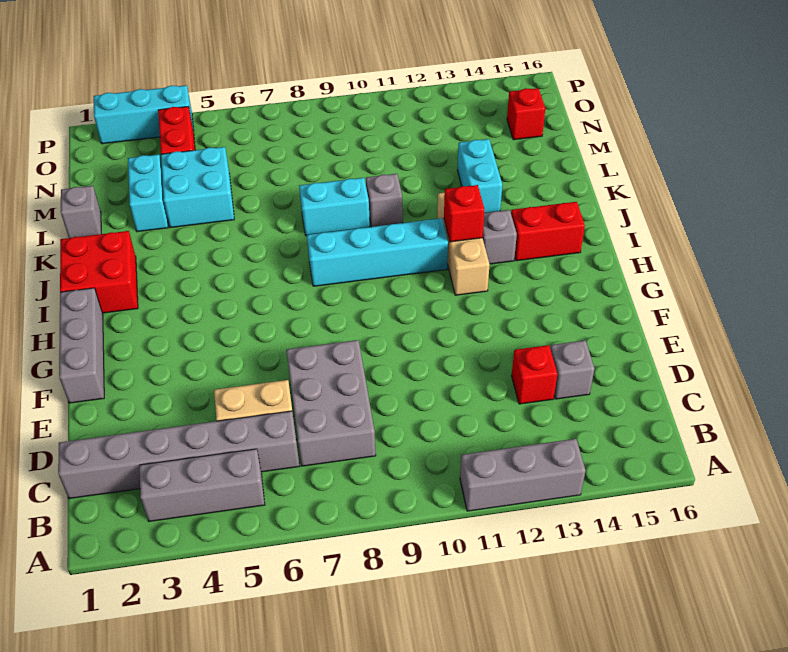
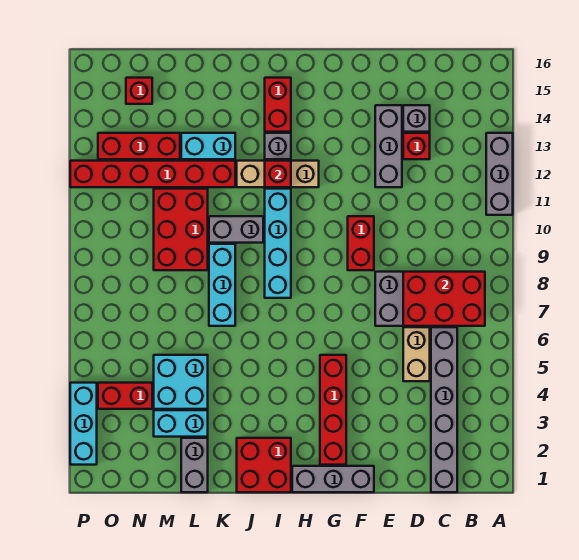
grey 1x3 brick [139,449,265,521] -> grey 1x3 brick moved to [375,105,402,187]
none -> red 2x3 brick [403,272,485,326]
none -> red 1x2 brick [348,216,374,270]
none -> red 1x4 brick [320,355,346,465]
cyan 1x2 brick [299,178,370,236] -> cyan 1x3 brick [209,244,235,326]
grey 1x1 brick [366,174,403,227] -> grey 1x2 brick [209,216,263,243]
none -> red 1x6 brick [70,161,235,187]
grey 1x1 brick [61,186,101,238] -> grey 1x2 brick [181,438,208,492]
none -> red 2x3 brick [154,189,208,270]
none -> red 1x3 brick [98,133,180,159]

